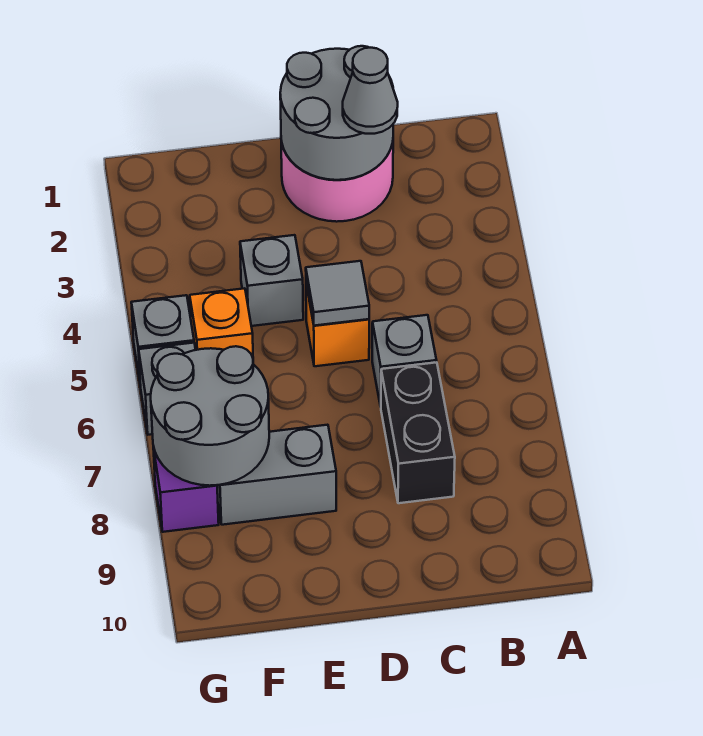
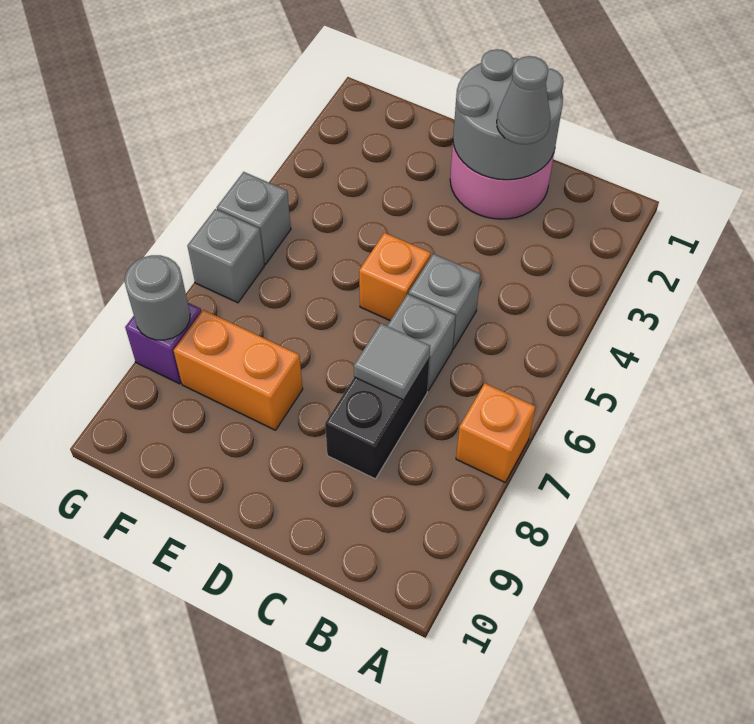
grey 1x1 tile [306,261,369,326] -> grey 1x1 tile moved to [354,324,430,400]
grey 1x1 brick [240,235,303,326] -> grey 1x1 brick moved to [409,254,481,349]
grey 1x2 brick [217,425,336,525] -> orange 1x2 brick [174,310,303,430]
orange 1x1 brick [190,288,253,357] -> orange 1x1 brick moved to [456,383,536,482]
grey 2x2 round brick [151,346,269,486] -> grey 1x1 round brick [125,255,190,340]

